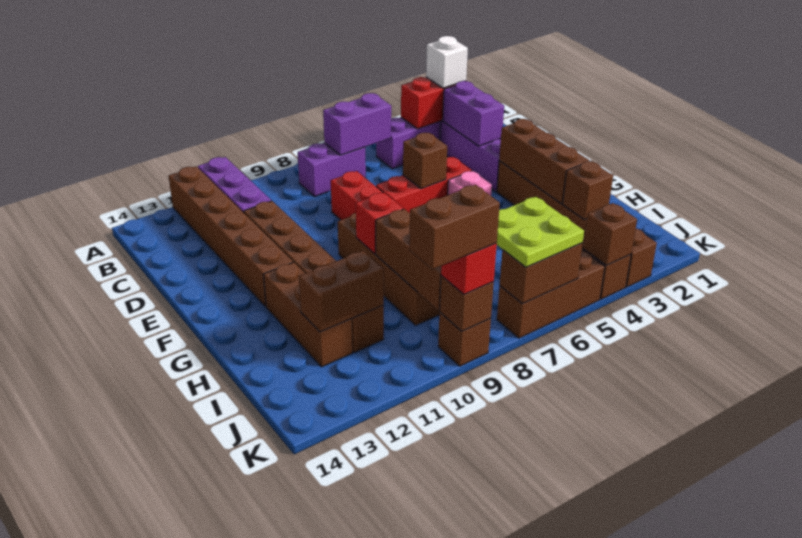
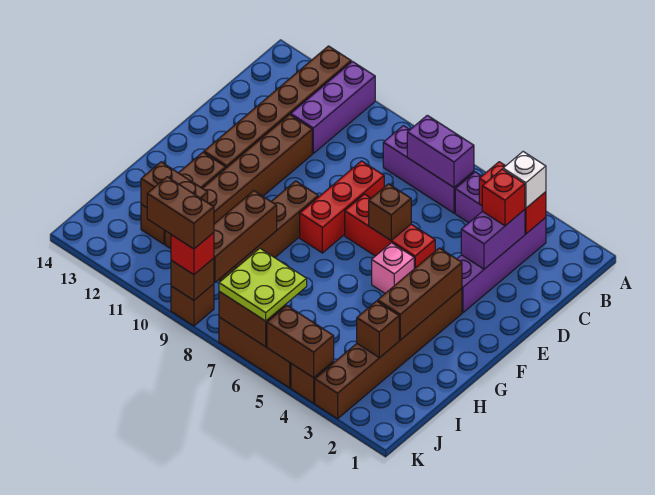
purple 1x2 brick [298,143,366,197] -> purple 1x3 brick [383,126,474,213]
red 1x1 brick [356,193,403,254] -> red 1x1 brick moved to [482,169,525,226]
brown 1x1 brick [583,203,637,265] -> brown 1x2 brick [267,306,334,378]

